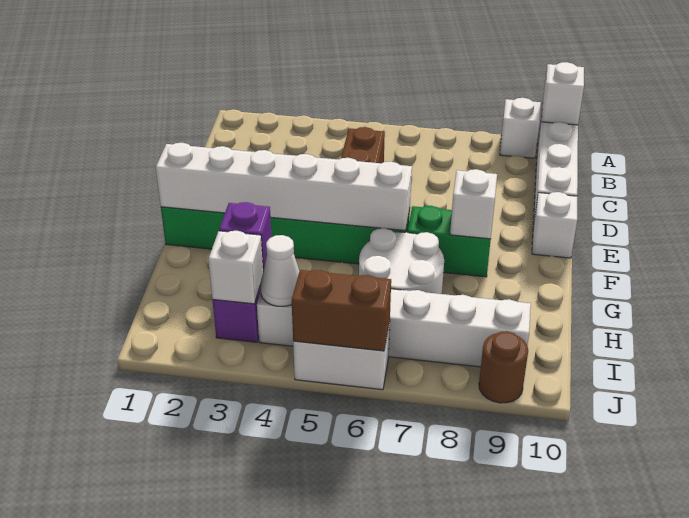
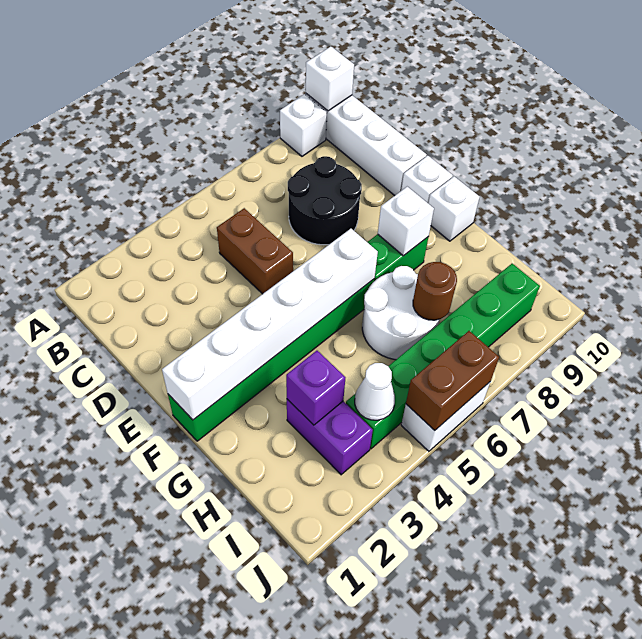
none -> black 2x2 round brick [288,156,362,245]
white 1x1 brick [208,231,263,304] -> white 1x1 brick moved to [428,177,480,241]
white 1x6 brick [257,289,531,367] -> green 1x6 brick [346,263,540,449]
brown 1x1 round brick [479,331,528,403] -> brown 1x1 round brick moved to [413,262,457,320]

